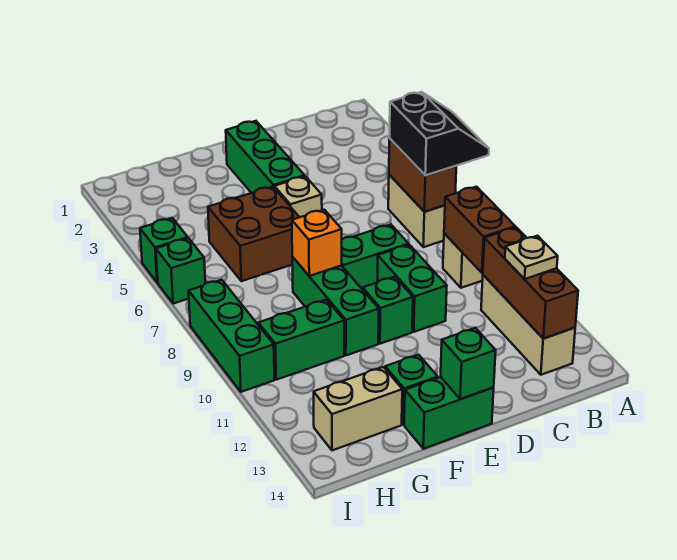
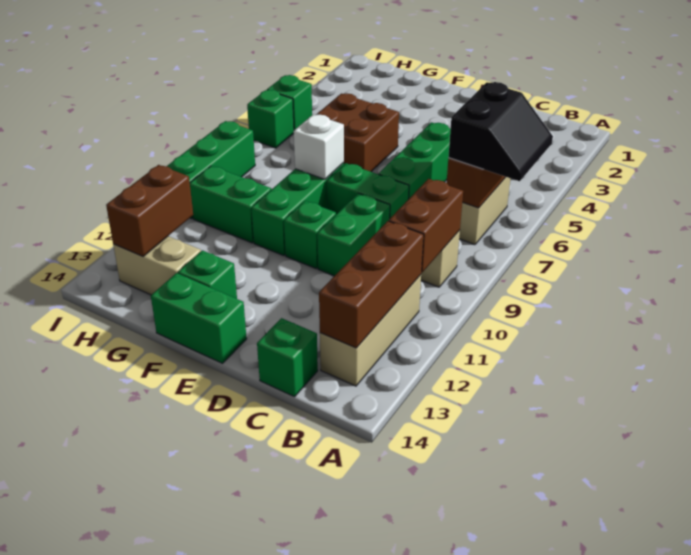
tan 1x1 plate [505,236,558,279] -> none
green 1x3 brick [226,121,305,193] -> green 1x3 brick moved to [379,122,451,198]
tan 1x1 brick [274,176,322,217] -> none
green 1x1 brick [441,328,496,399] -> green 1x1 brick moved to [257,318,318,397]
orange 1x1 brick [292,210,342,276] -> white 1x1 brick [294,114,344,179]
none -> brown 1x2 brick [106,165,193,256]

